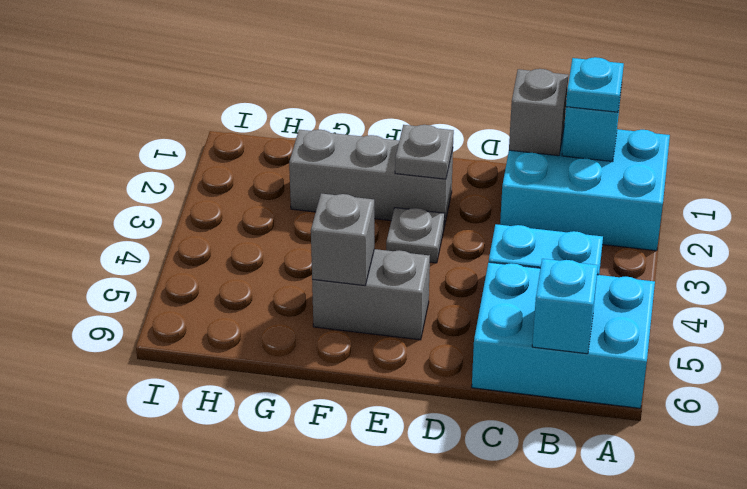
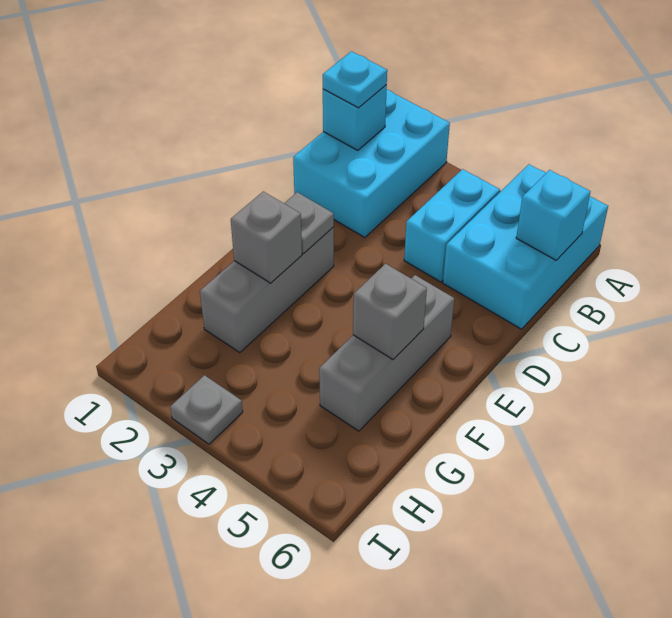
grey 1x1 brick [509,69,568,156] -> grey 1x1 brick moved to [231,191,302,283]
grey 1x1 plate [386,208,445,263] -> grey 1x1 plate moved to [170,375,243,444]
grey 1x2 brick [312,249,430,340] -> grey 1x3 brick [319,275,454,431]

